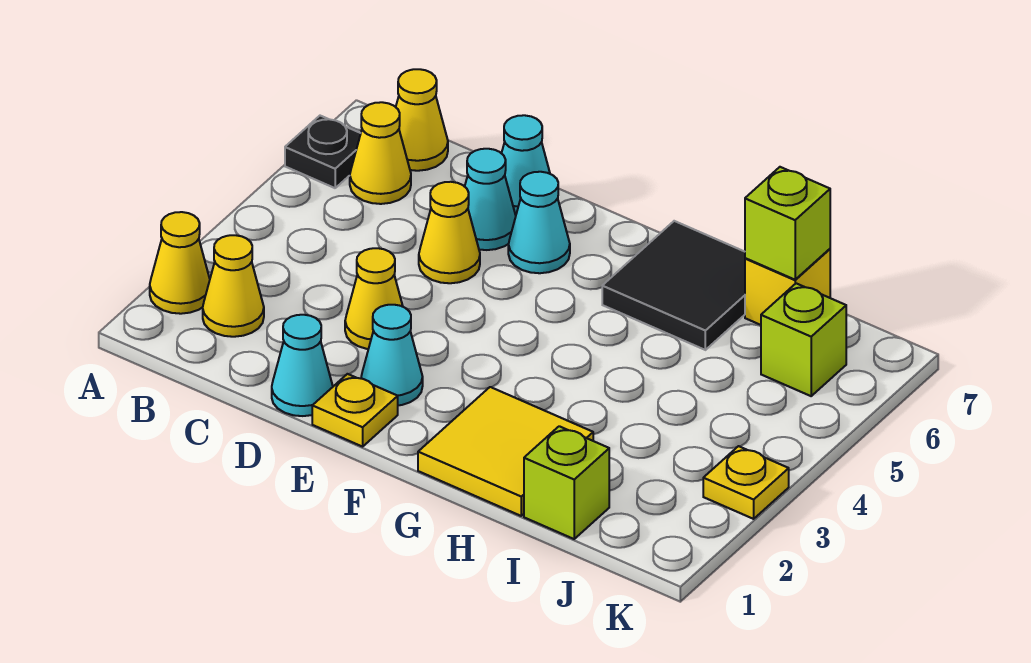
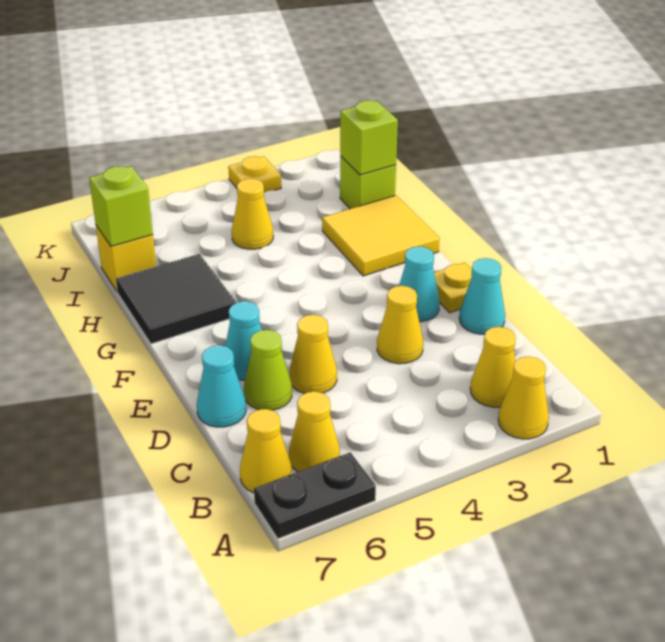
black 1x1 plate [285,116,361,188] -> black 1x2 plate [254,452,376,539]
cyan 1x1 cone [465,149,516,250] -> lime 1x1 cone [244,330,292,410]
none -> yellow 1x1 cone [232,179,273,249]
lime 1x1 brick [761,283,846,396] -> lime 1x1 brick moved to [340,100,398,175]

